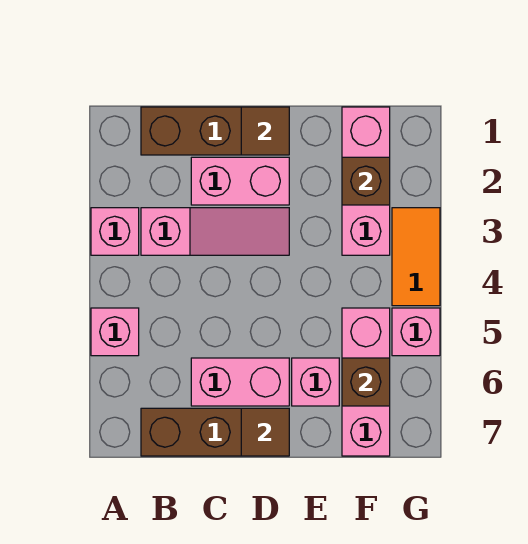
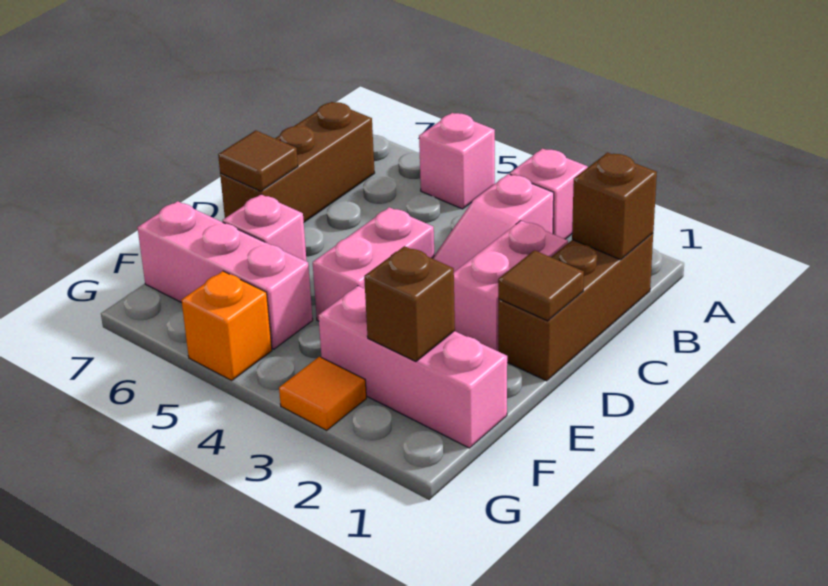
pink 1x2 brick [191,358,289,406] -> pink 1x2 brick moved to [313,207,434,321]
brown 1x1 brick [342,358,390,406] -> brown 1x1 brick moved to [572,153,657,260]
orange 1x2 tile [392,208,440,306] -> orange 1x1 tile [279,357,366,430]
pink 1x1 brick [392,308,440,356] -> orange 1x1 brick [182,271,272,380]

